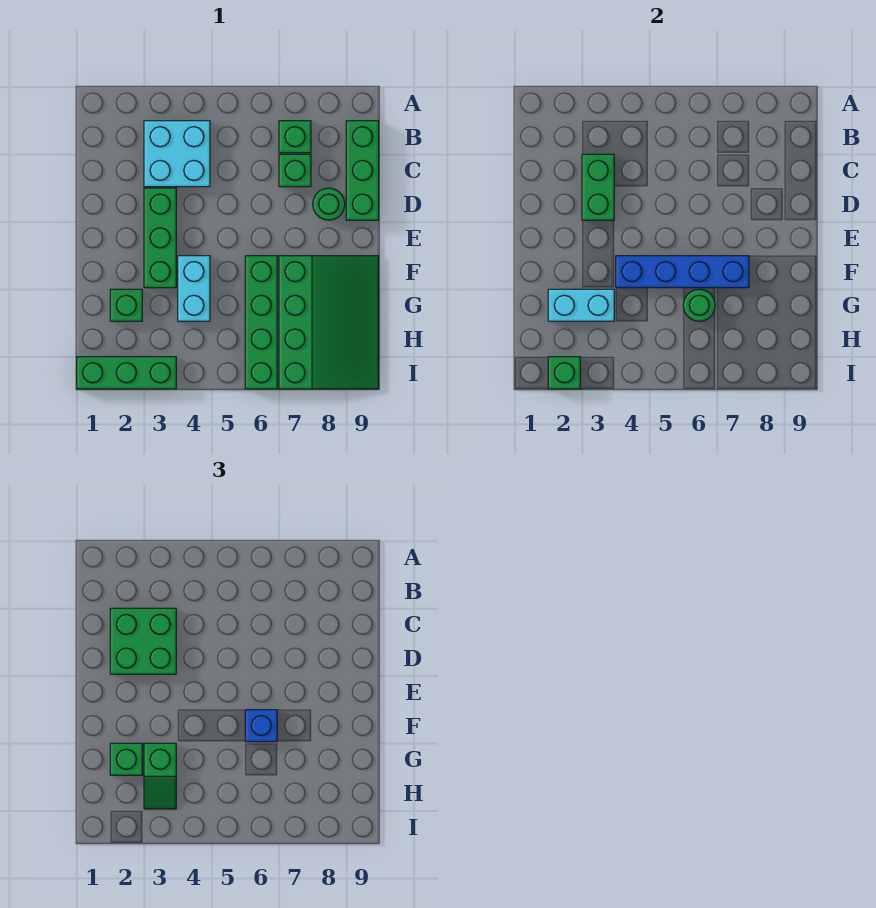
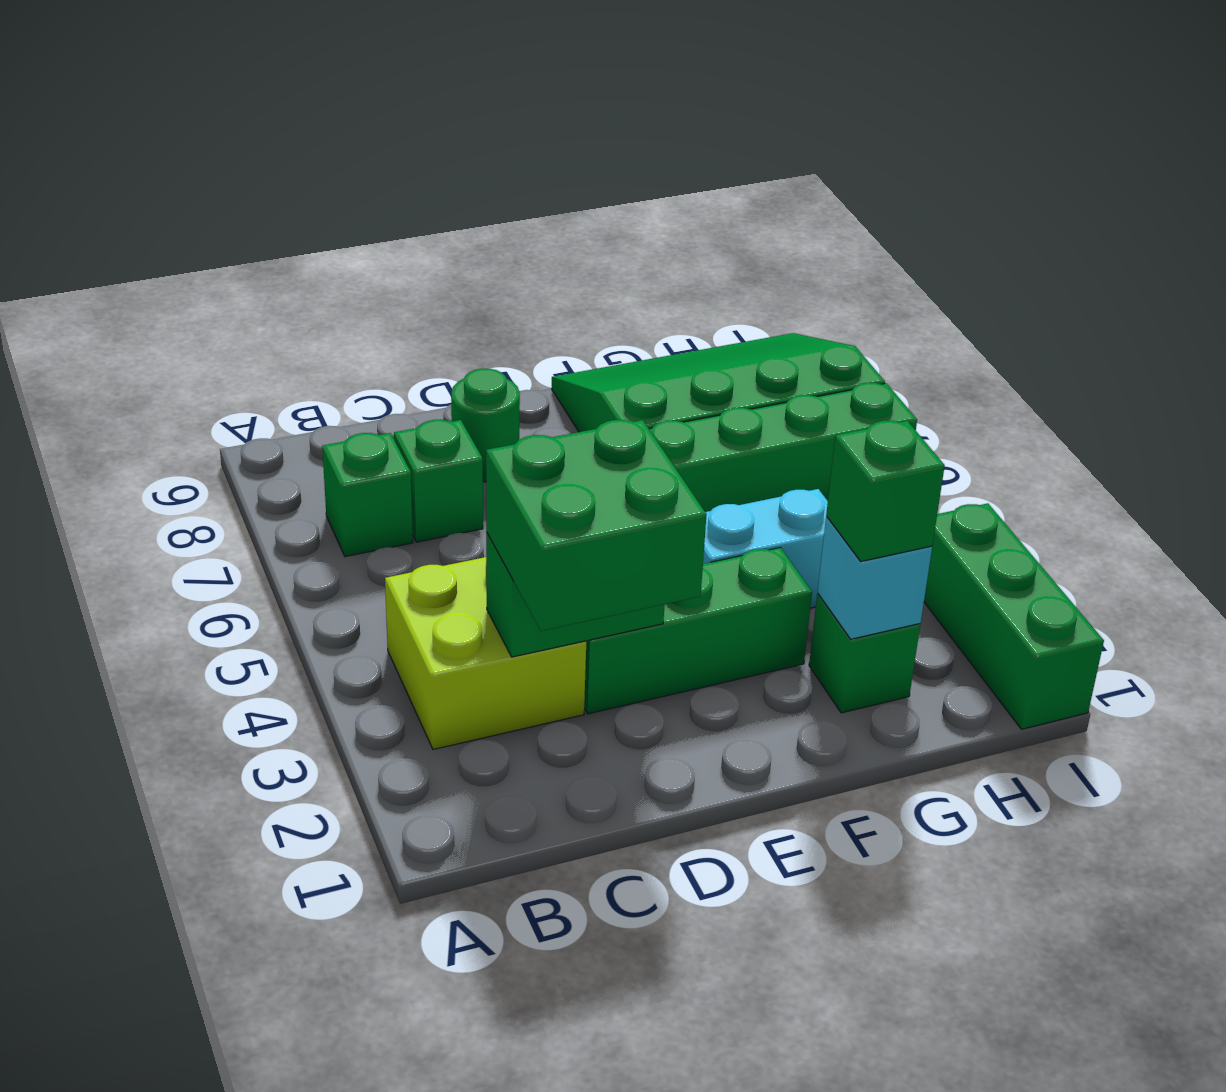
cyan 2x2 brick [144,121,210,187] -> lime 2x2 brick [385,557,586,750]
green 1x3 brick [346,121,379,220] -> none
blue 1x4 brick [616,256,749,288] -> none
blue 1x1 brick [245,710,277,742] -> none
cyan 1x2 brick [548,289,614,321] -> cyan 1x1 brick [817,516,932,639]
green 1x2 slope [144,743,176,809] -> none
green 1x1 round brick [683,289,715,321] -> none
green 1x1 brick [548,357,580,389] -> none

